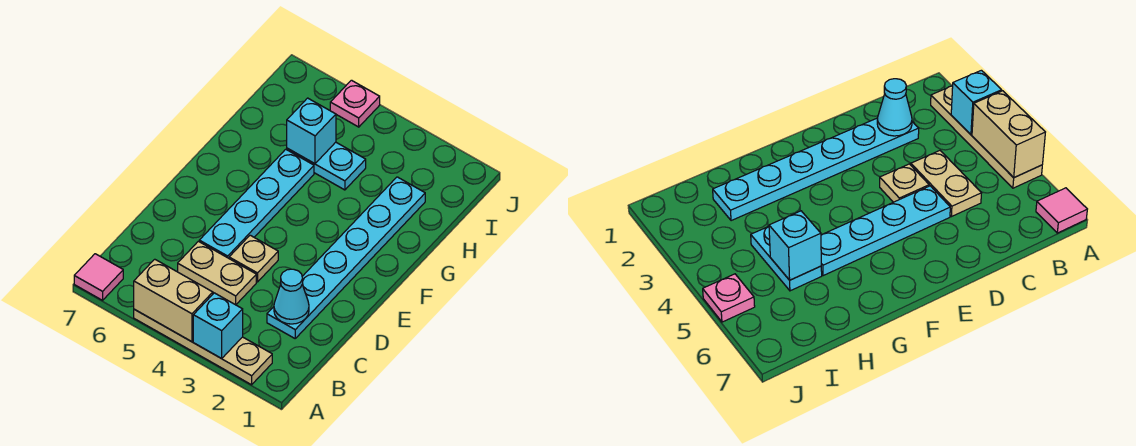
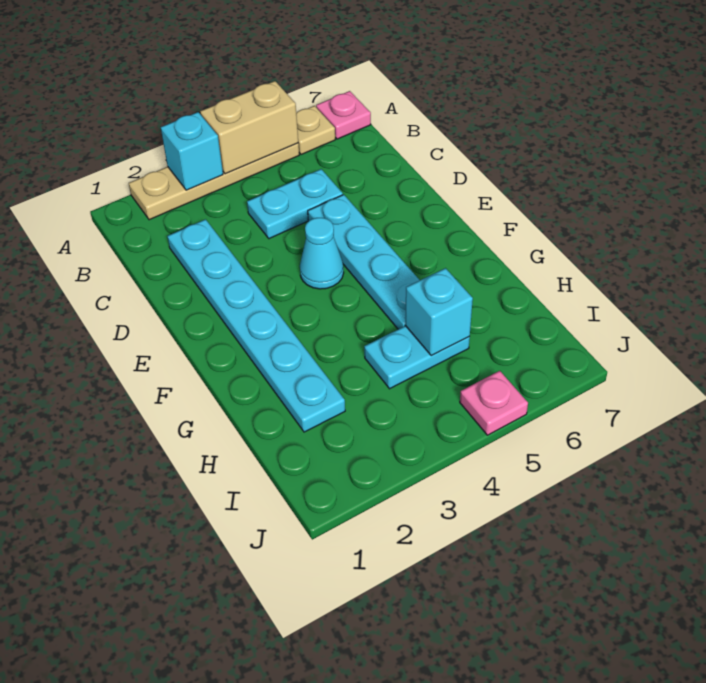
pink 1x1 tile [74,254,123,300] -> pink 1x1 plate [316,91,371,139]
cyan 1x1 cone [274,269,309,324] -> cyan 1x1 cone moved to [300,218,344,289]
tan 1x2 plate [178,241,256,305] -> cyan 1x2 plate [247,169,343,239]
tan 1x1 plate [229,235,278,282] -> tan 1x1 plate moved to [296,106,335,155]

